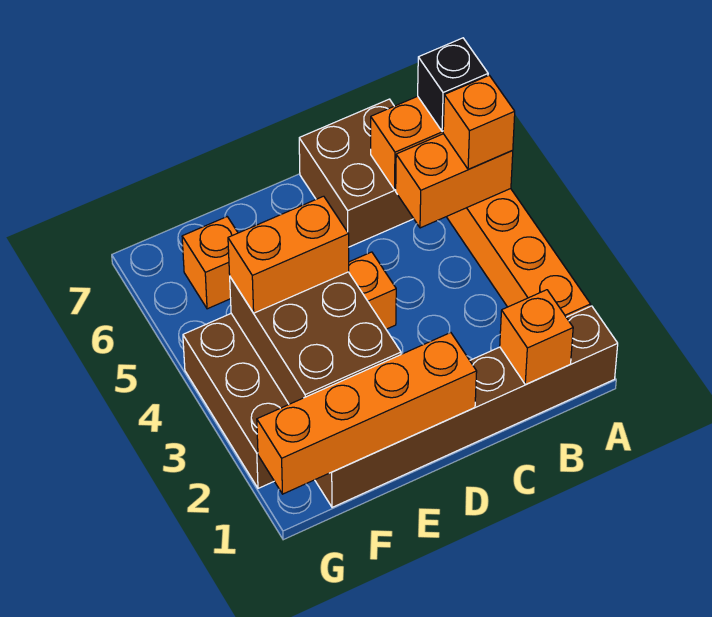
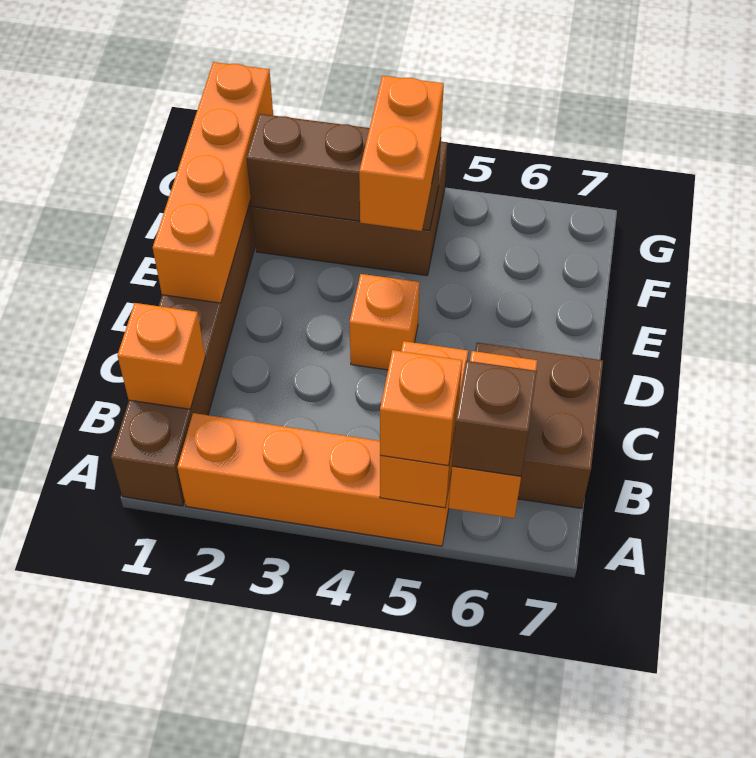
black 1x1 brick [418,38,488,132] -> brown 1x1 brick [452,361,537,476]
brown 2x3 brick [230,272,401,404] -> brown 1x3 brick [246,114,441,231]
orange 1x1 brick [182,217,238,309] -> none

